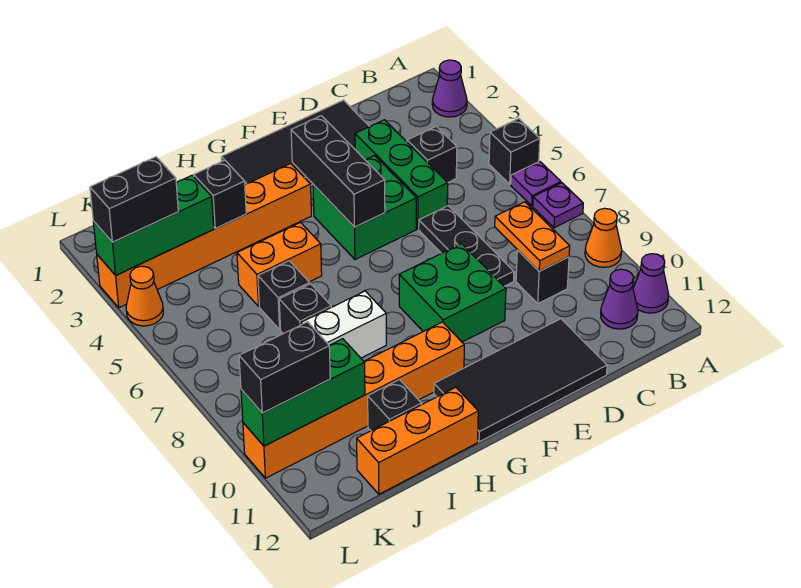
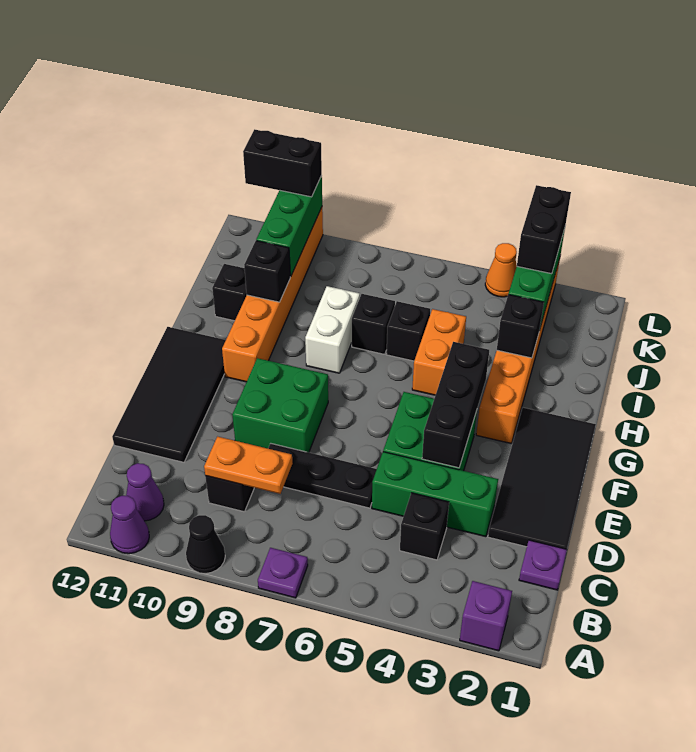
purple 1x1 cone [432,60,467,117] -> purple 1x1 brick [460,581,512,651]
black 1x1 brick [489,119,540,184] -> black 1x1 brick moved to [244,241,290,302]
purple 1x1 plate [511,161,561,206] -> purple 1x1 plate moved to [519,540,567,590]
orange 1x1 cone [585,208,622,267] -> black 1x1 cone [186,515,225,574]
black 1x3 brick [291,116,385,227] -> black 1x3 brick turned to [422,342,489,468]
orange 1x3 brick [357,387,478,494] -> none
black 1x2 brick [239,322,330,413] -> black 1x2 brick turned to [243,129,322,197]

